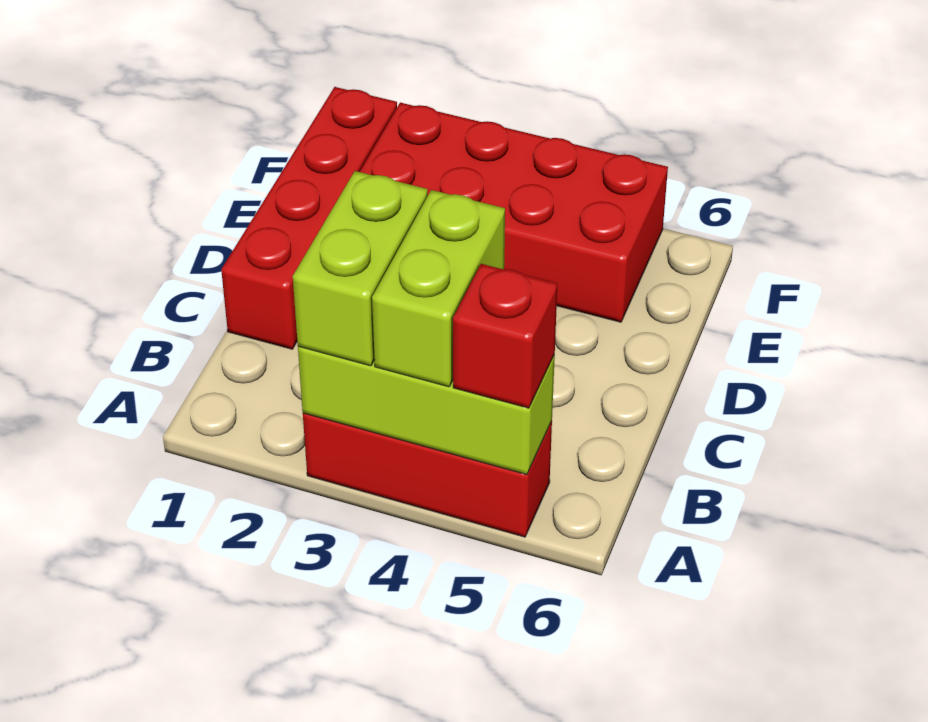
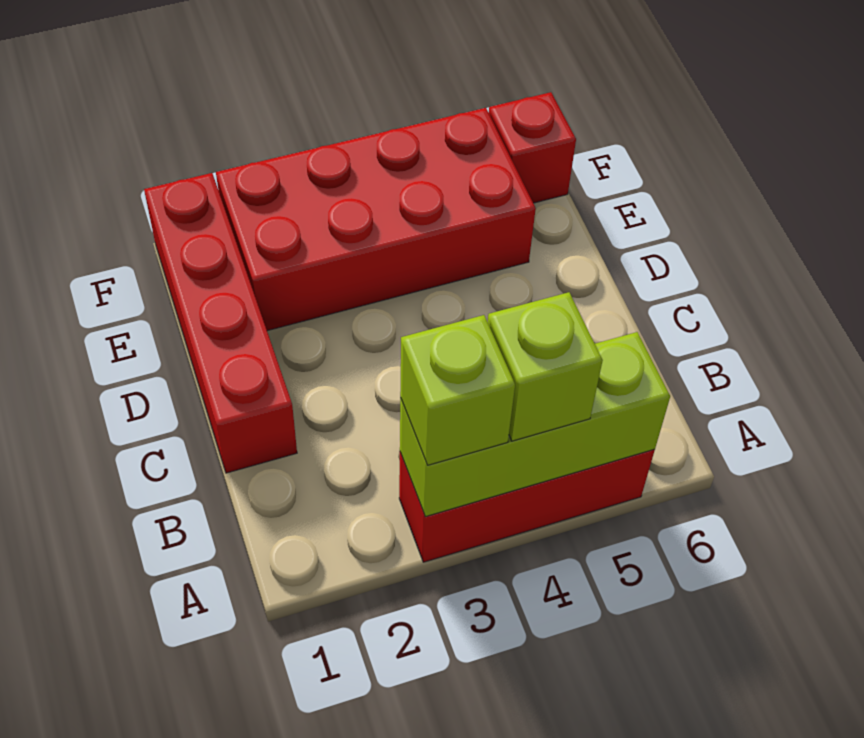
lime 1x2 brick [293,171,428,366] -> lime 1x1 brick [400,315,515,465]
lime 1x2 brick [372,190,505,387] -> lime 1x1 brick [488,292,603,441]
red 1x1 brick [453,264,558,408] -> red 1x1 brick moved to [489,92,576,203]

